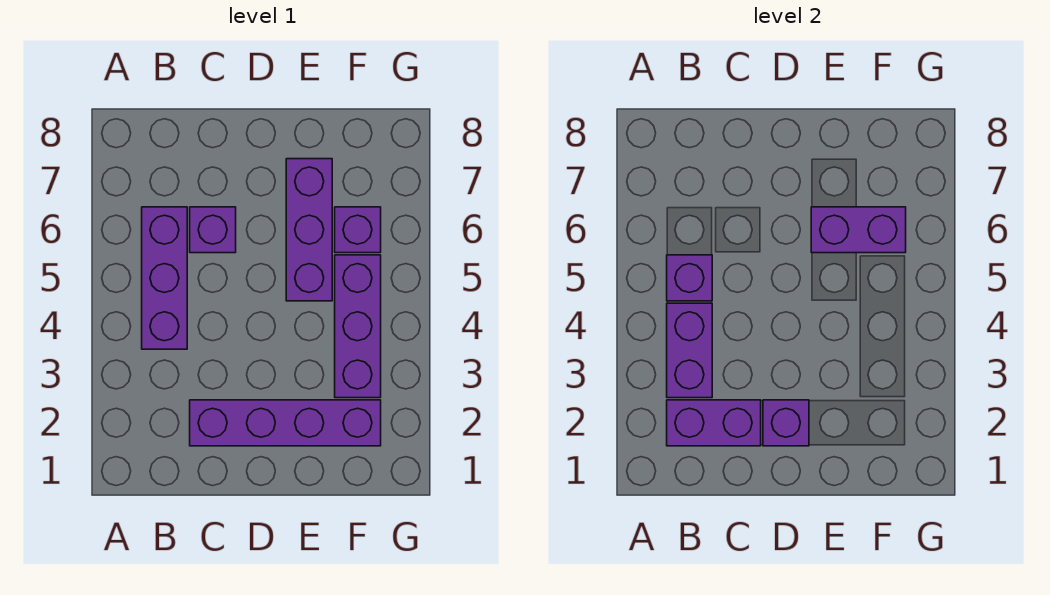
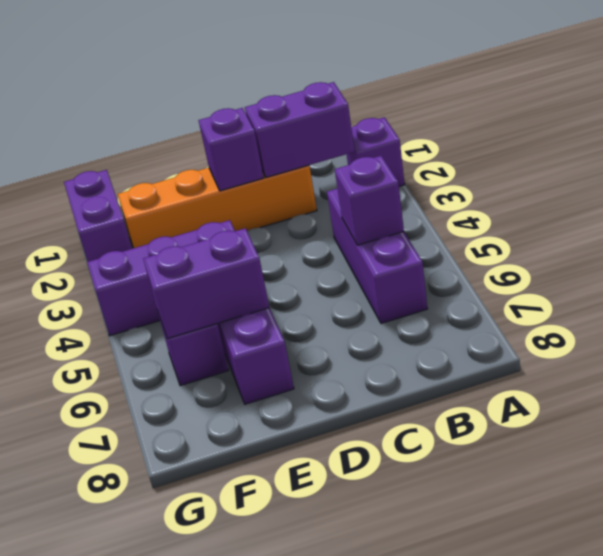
purple 1x2 brick [667,303,712,398] -> purple 1x2 brick moved to [64,170,132,262]
purple 1x4 brick [190,400,381,446] -> orange 1x4 brick [118,165,317,248]
purple 1x1 brick [190,207,236,253] -> purple 1x1 brick moved to [347,117,405,186]
purple 1x3 brick [335,255,381,398] -> purple 1x3 brick turned to [87,220,235,336]

